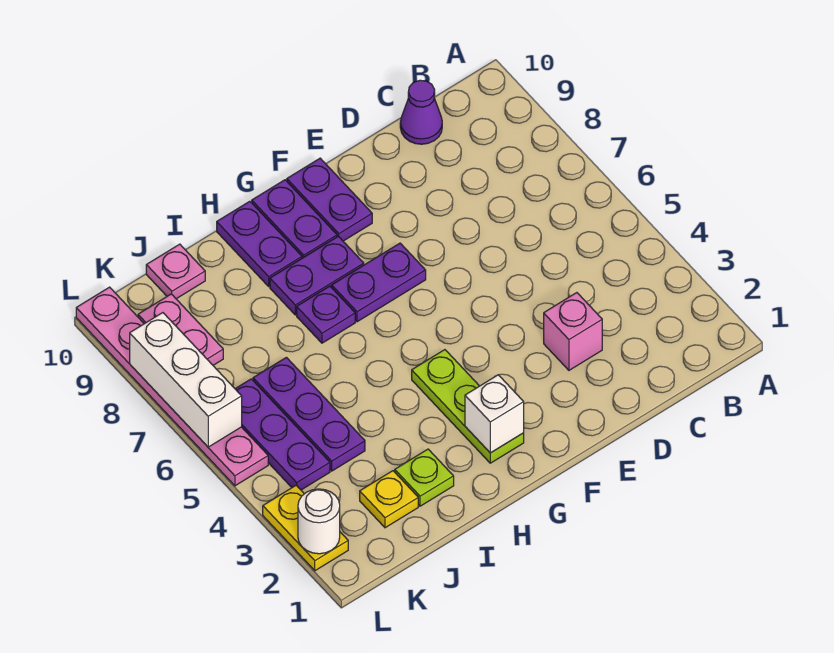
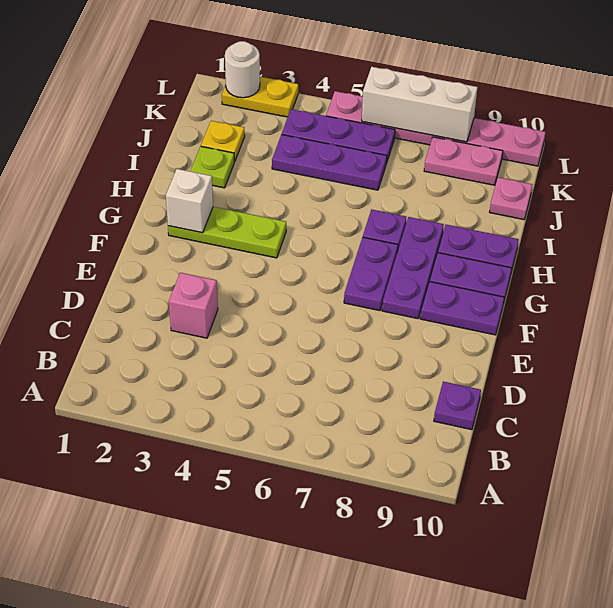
purple 1x1 cone [400,80,442,144] -> purple 1x1 plate [434,382,481,430]
purple 1x2 plate [270,236,364,315] -> purple 1x3 plate [382,217,444,319]

